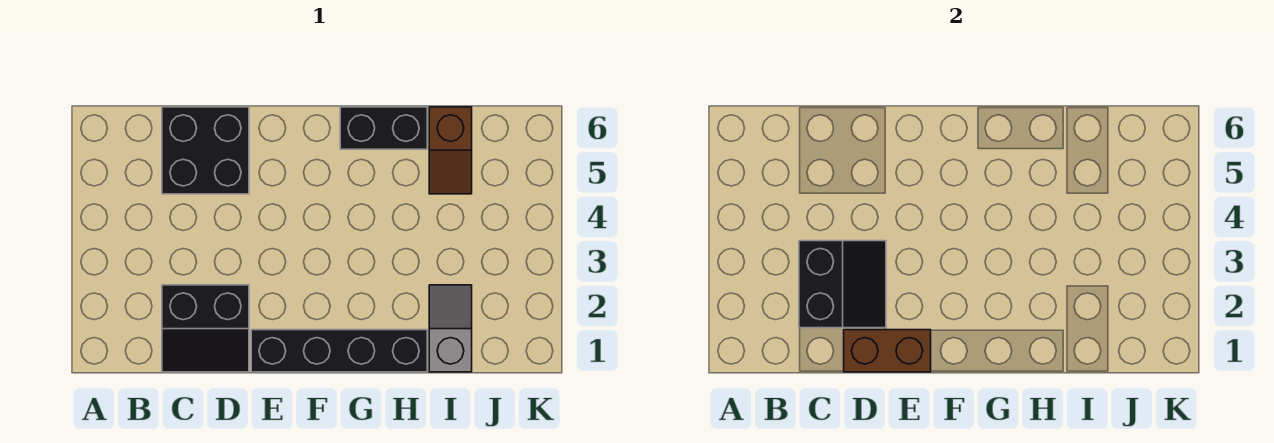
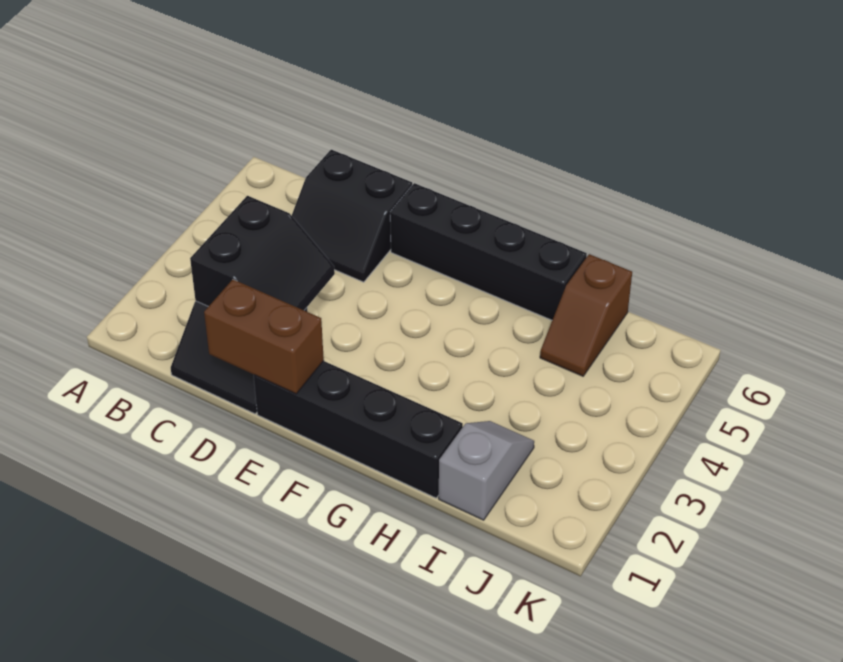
black 2x2 brick [162,107,249,194] -> black 2x2 slope [292,150,412,282]
black 1x2 brick [340,107,427,149] -> black 1x4 brick [390,183,587,320]

